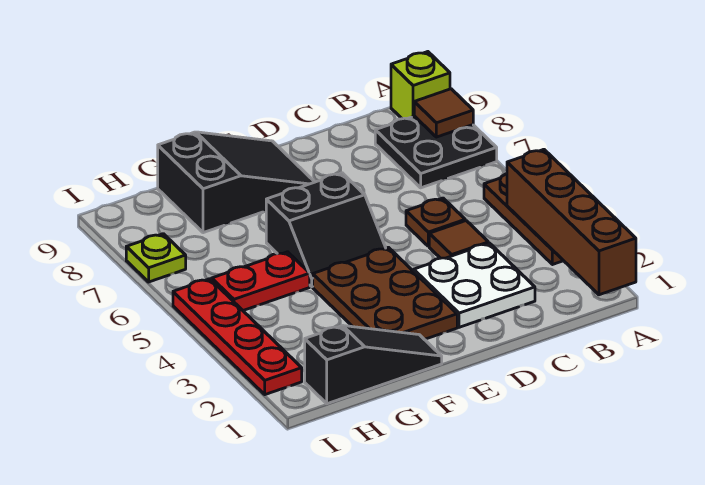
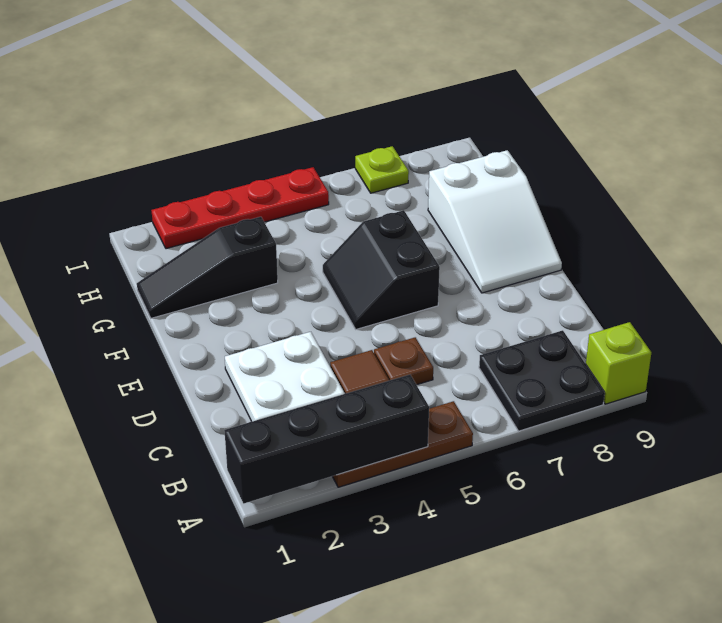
brown 1x4 brick [507,149,636,295] -> black 1x4 brick [224,375,429,504]
brown 1x1 tile [414,89,473,137] -> none
brown 2x3 plate [313,248,457,340] -> none
black 2x3 slope [158,132,314,233] -> white 2x3 slope [428,150,562,293]
black 1x3 slope [305,326,442,404] -> black 1x3 slope turned to [137,217,278,318]
red 1x2 plate [212,252,310,310] -> none

